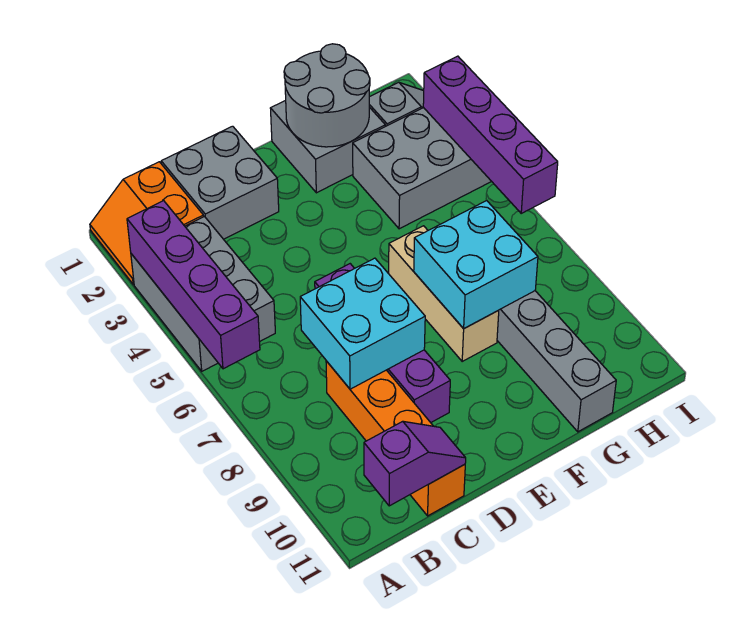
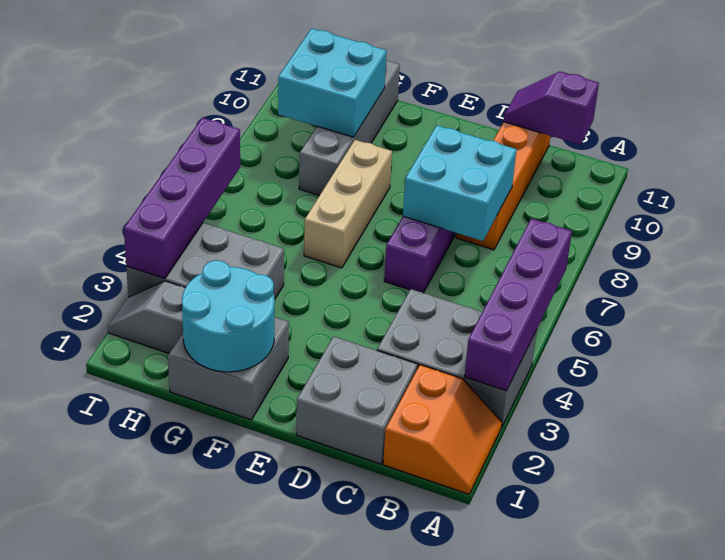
grey 2x3 brick [131,217,275,371] -> grey 2x3 brick turned to [377,289,537,426]
grey 2x2 round brick [284,44,370,147] -> cyan 2x2 round brick [182,260,275,372]
cyan 2x2 brick [414,201,538,329] -> cyan 2x2 brick moved to [278,28,387,137]

